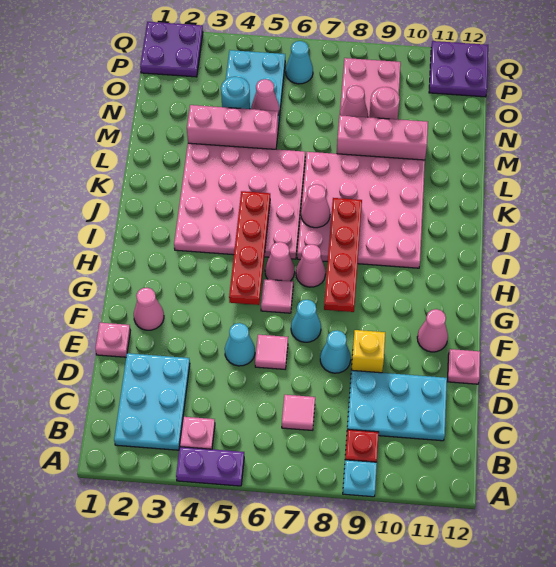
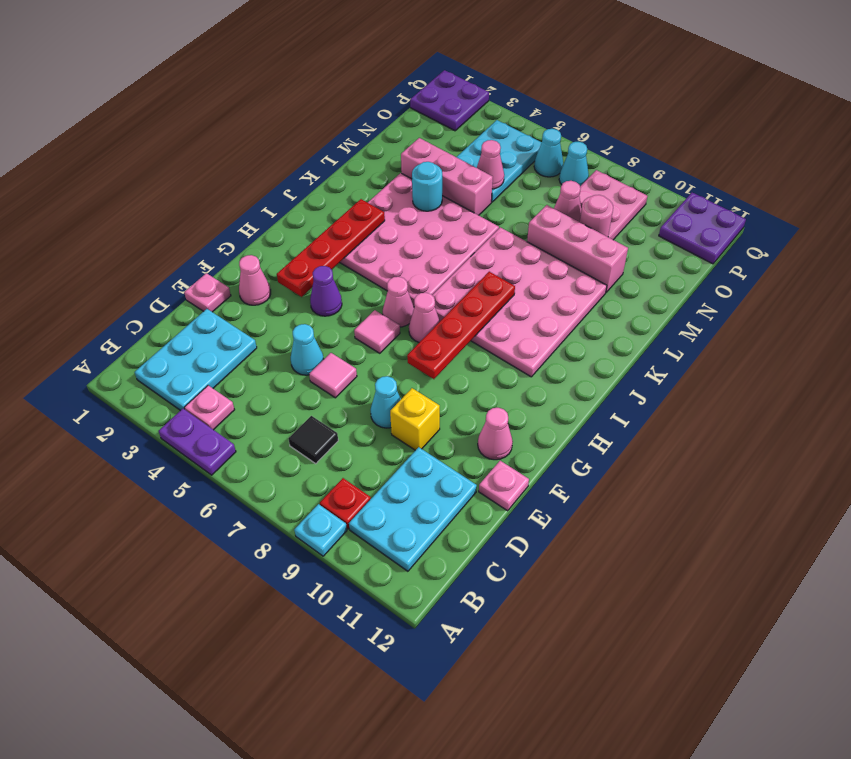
pink 1x1 tile [282,395,315,430] -> black 1x1 tile [288,416,338,464]
cyan 2x3 plate [347,370,447,441] -> cyan 2x3 plate turned to [349,447,477,571]
cyan 1x1 cone [291,300,321,342] -> cyan 1x1 cone moved to [559,142,589,186]
none -> purple 1x1 cone [310,266,342,316]
red 1x4 plate [229,191,270,305] -> red 1x4 plate moved to [277,199,385,297]
pink 1x1 cone [301,184,330,228] -> none
cyan 1x1 round brick [221,77,250,109] -> cyan 1x1 round brick moved to [412,162,442,211]

